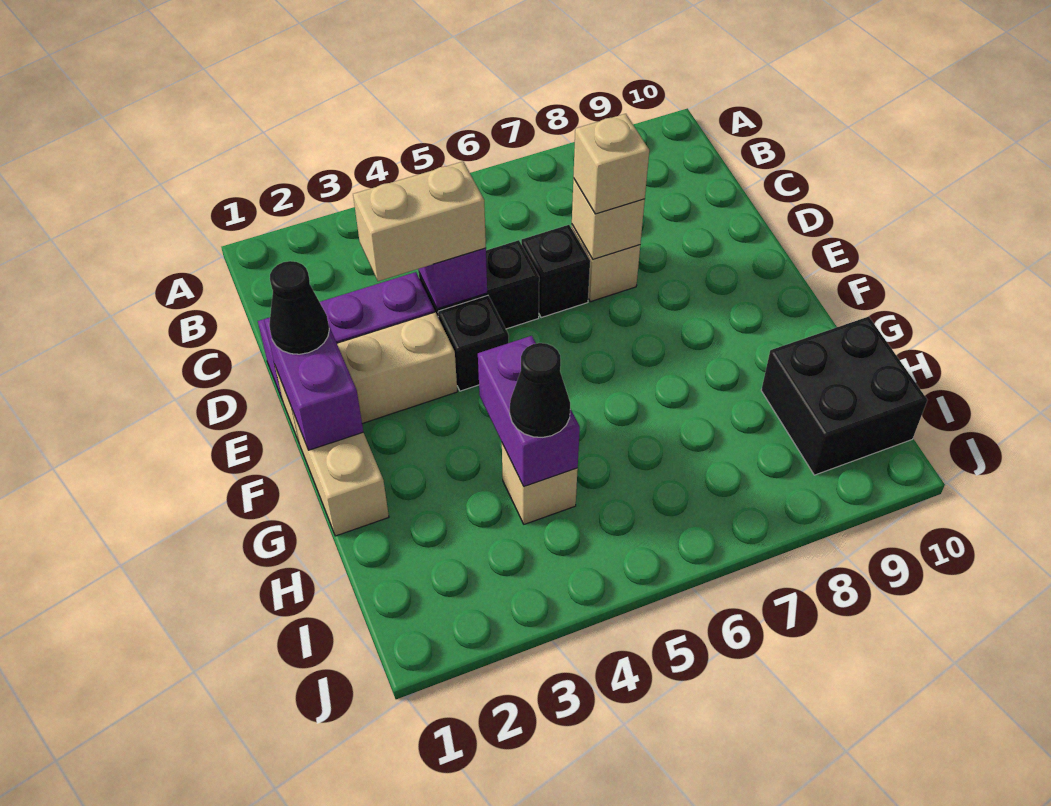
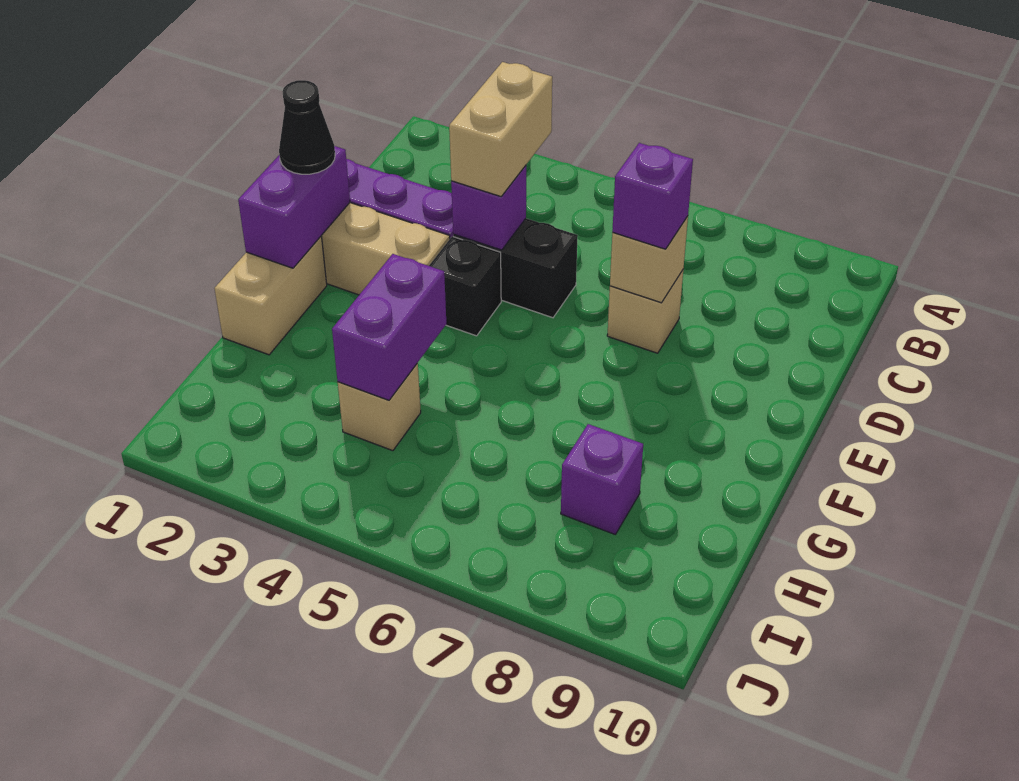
tan 1x2 brick [353,162,486,281] -> tan 1x2 brick turned to [449,62,552,197]
black 1x1 brick [521,225,590,318] -> none
tan 1x1 brick [573,114,649,214] -> purple 1x1 brick [612,143,693,249]
black 1x1 cone [510,343,570,437] -> none
none -> purple 1x1 brick [561,424,643,535]
black 2x2 brick [761,317,927,475] -> none

